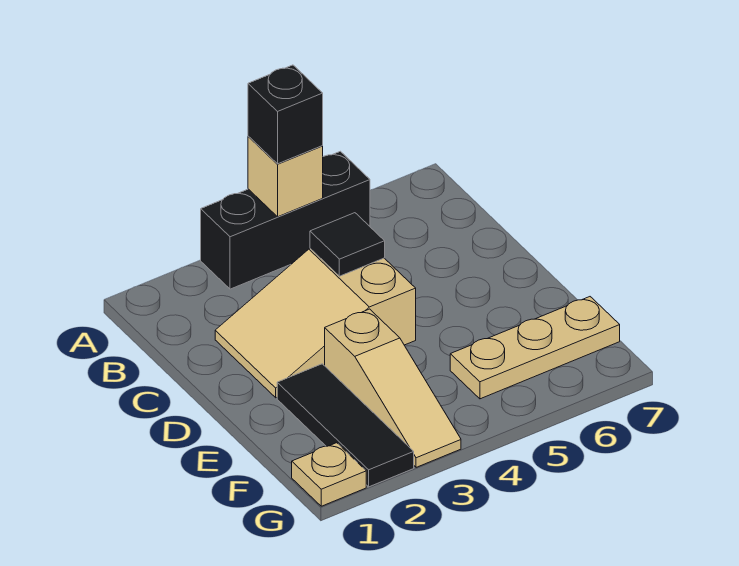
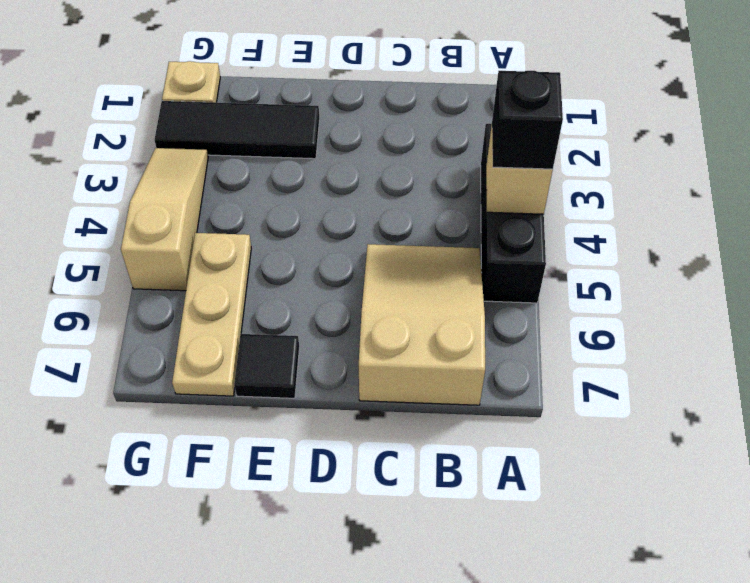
tan 2x3 slope [215,249,416,398] -> tan 2x3 slope moved to [359,244,485,405]
black 1x1 tile [310,213,385,276] -> black 1x1 tile moved to [234,334,299,398]
tan 1x3 slope [325,309,461,467] -> tan 1x3 slope turned to [121,148,208,291]

